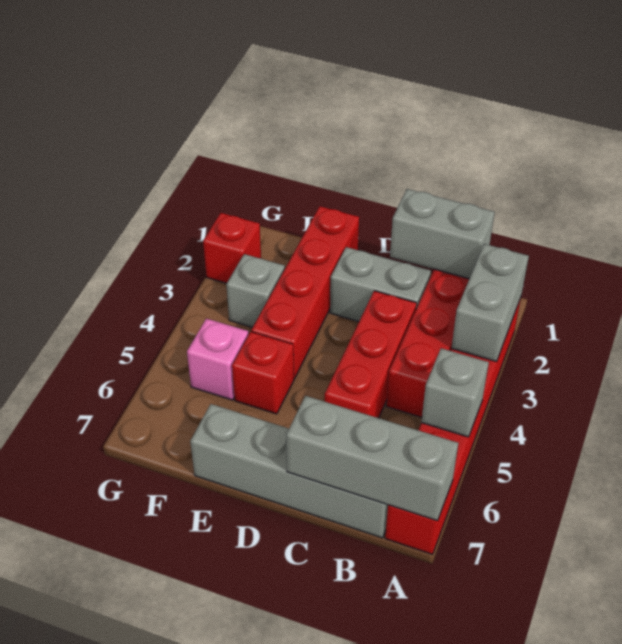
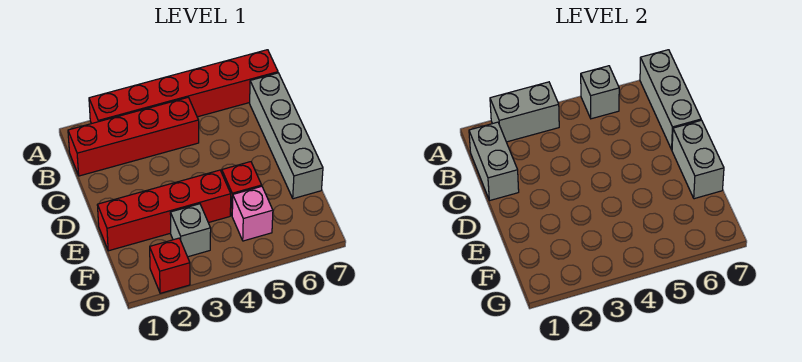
grey 1x2 brick [330,247,431,322] -> grey 1x2 brick moved to [672,120,724,199]
red 1x3 brick [325,291,417,418] -> none

